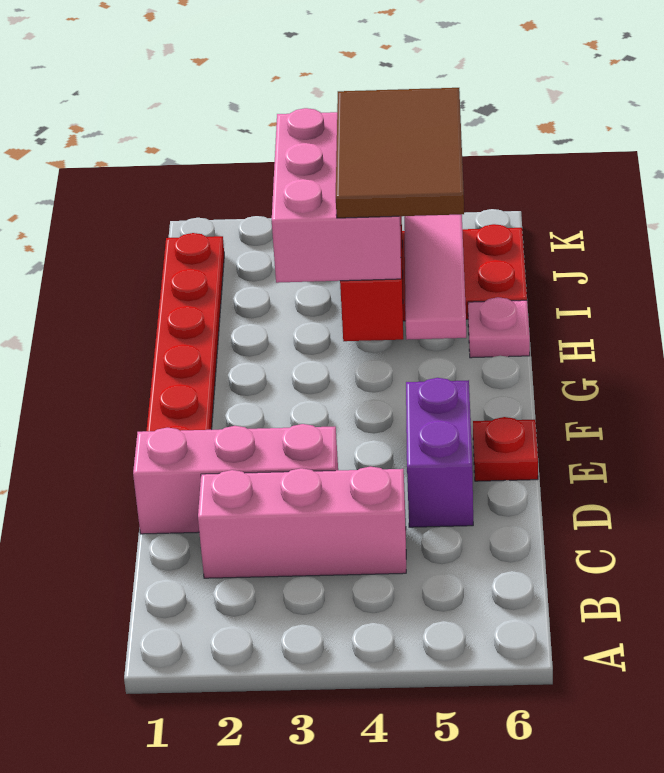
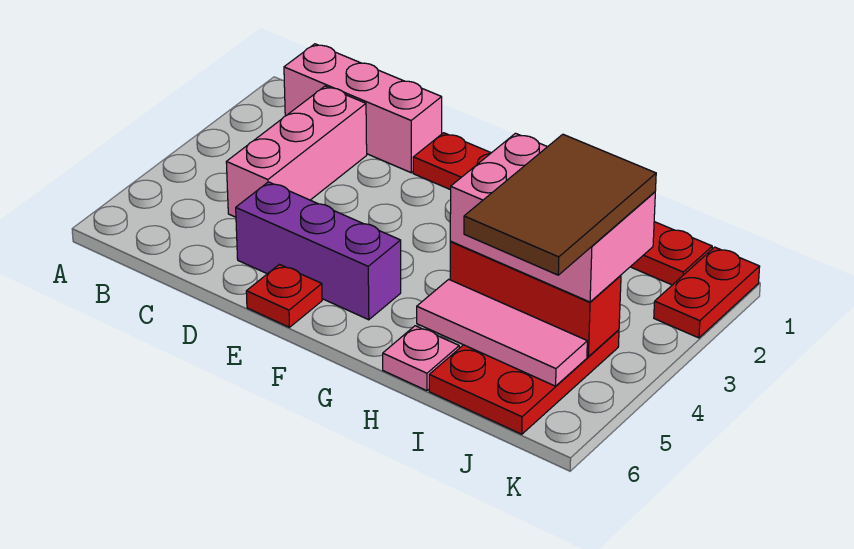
pink 1x3 brick [133,424,338,534] -> pink 1x3 brick turned to [284,44,442,173]
purple 1x2 brick [406,378,473,527] -> purple 1x3 brick [236,182,401,320]
brown 2x3 tile [336,88,464,218] -> brown 2x3 tile turned to [464,134,656,275]
none -> red 1x2 plate [654,247,760,338]

